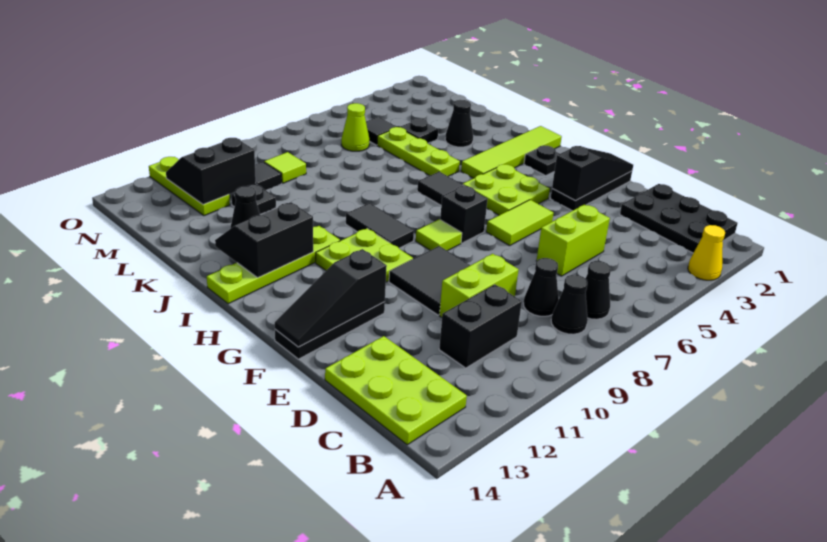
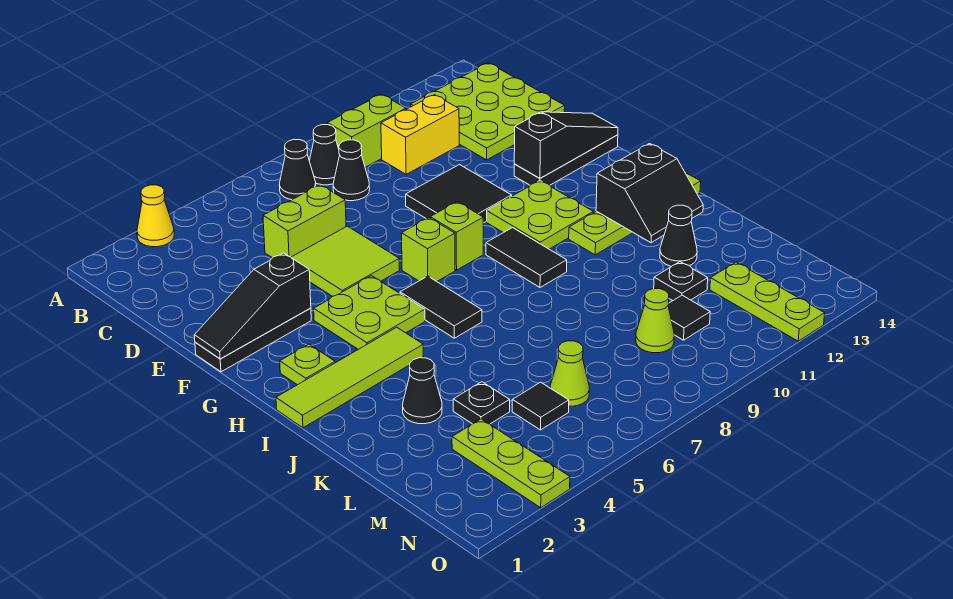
black 2x3 plate [620,184,738,253] -> none
lime 2x3 plate [325,336,467,445] -> lime 3x3 plate [411,63,565,160]
black 1x2 brick [439,284,522,368] -> yellow 1x2 brick [381,95,459,174]
lime 1x2 brick [439,254,519,318] -> lime 1x2 brick moved to [327,94,406,167]
lime 1x2 tile [486,200,553,246] -> lime 2x2 tile [291,226,399,296]
black 1x1 brick [440,185,488,243] -> lime 1x1 brick [402,218,455,281]
lime 1x1 tile [416,219,462,251] -> lime 1x1 brick [430,202,483,270]
black 1x1 plate [524,145,560,176] -> lime 1x1 plate [280,344,335,385]
lime 1x3 plate [377,127,460,176] -> lime 1x3 plate moved to [452,419,570,508]
lime 1x1 tile [264,152,306,183] -> lime 1x1 cone [636,289,674,353]
black 2x2 slope [166,138,256,205] -> none

